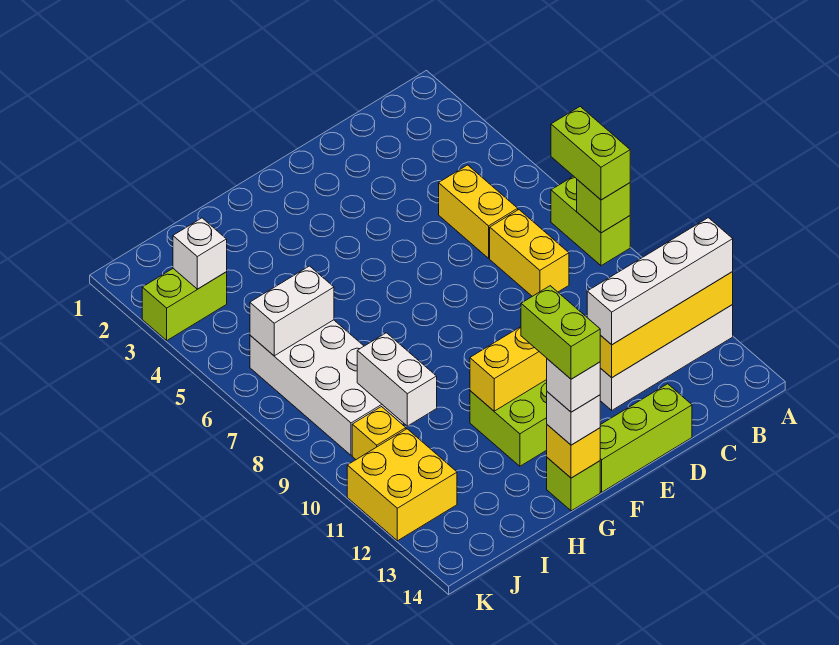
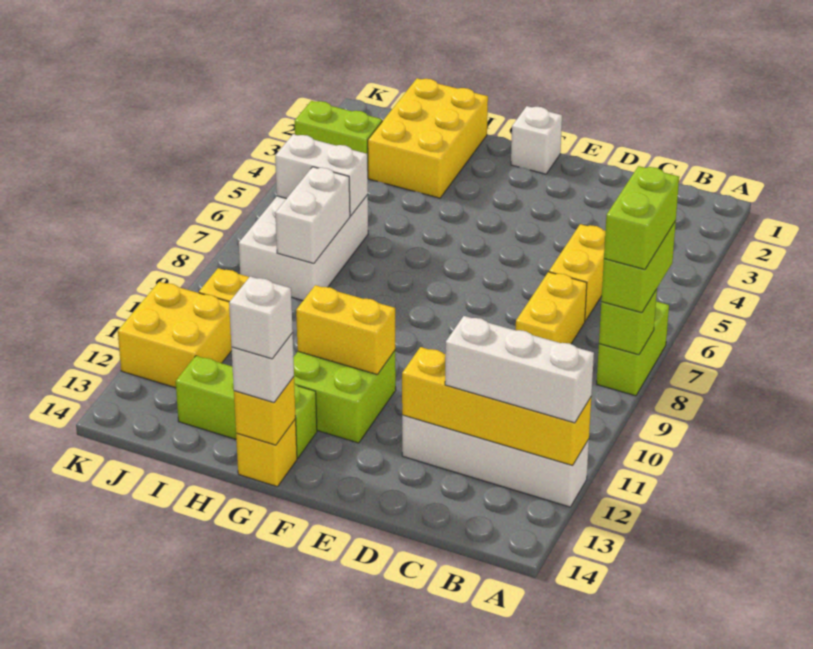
white 1x4 brick [587,218,733,345] -> white 1x3 brick [445,316,594,423]
lime 1x3 brick [600,384,692,492] -> lime 1x3 brick moved to [176,356,317,458]
lime 1x2 brick [521,286,600,379] -> lime 1x2 brick moved to [604,166,679,269]
lime 1x1 brick [547,458,600,511] -> yellow 1x1 brick [236,419,297,487]
none -> yellow 2x3 brick [368,78,488,198]
white 2x4 brick [250,320,404,455] -> white 2x3 brick [239,195,368,300]
white 1x2 brick [357,333,437,426] -> white 1x2 brick moved to [275,167,350,263]
white 1x1 brick [173,218,227,289] -> white 1x1 brick moved to [511,106,562,174]

